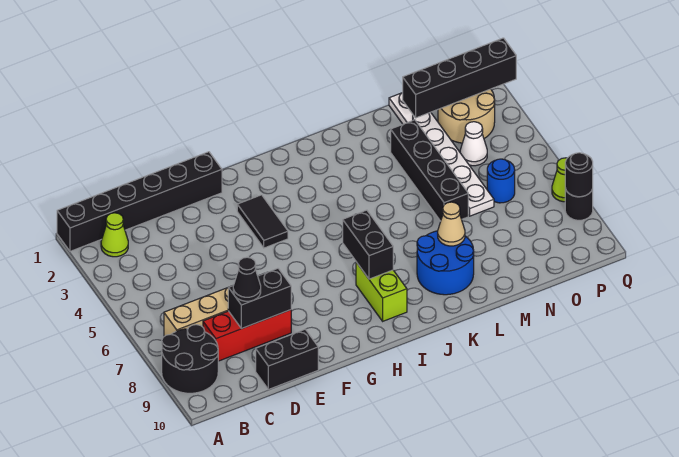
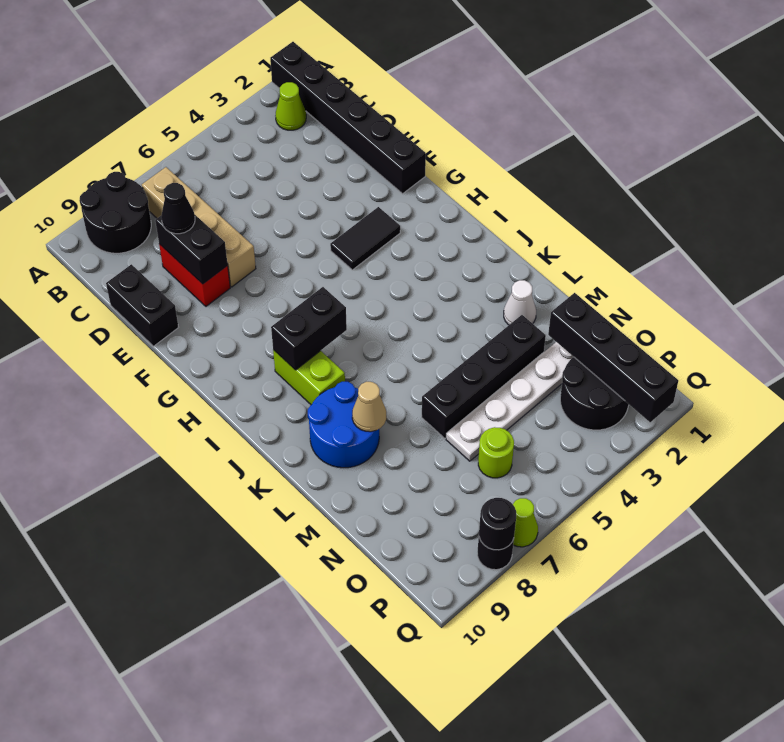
red 1x3 brick [203,310,291,361] -> red 1x2 brick [159,244,230,306]
lime 1x2 brick [356,262,407,321] -> lime 1x2 brick turned to [273,350,345,405]
tan 2x2 round brick [438,89,495,143] -> black 2x2 round brick [560,357,629,430]
white 1x1 cone [460,122,487,166] -> white 1x1 cone moved to [504,280,536,325]
blue 1x1 round brick [487,159,515,203] -> lime 1x1 round brick [478,427,514,478]

